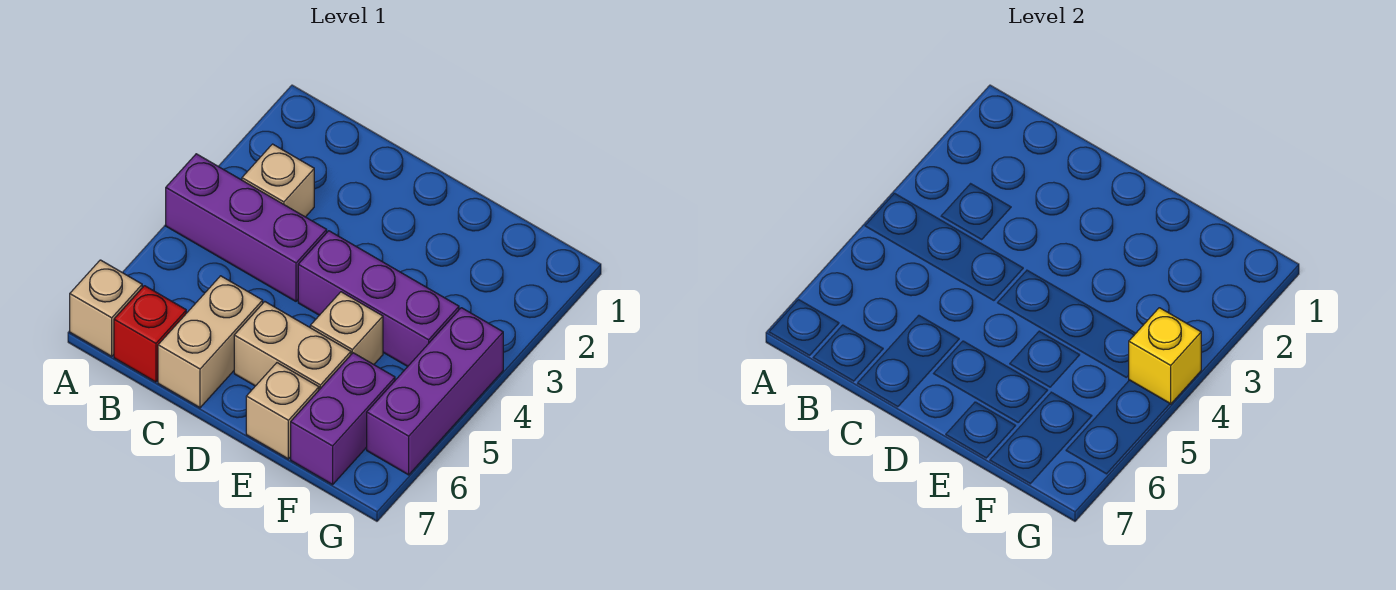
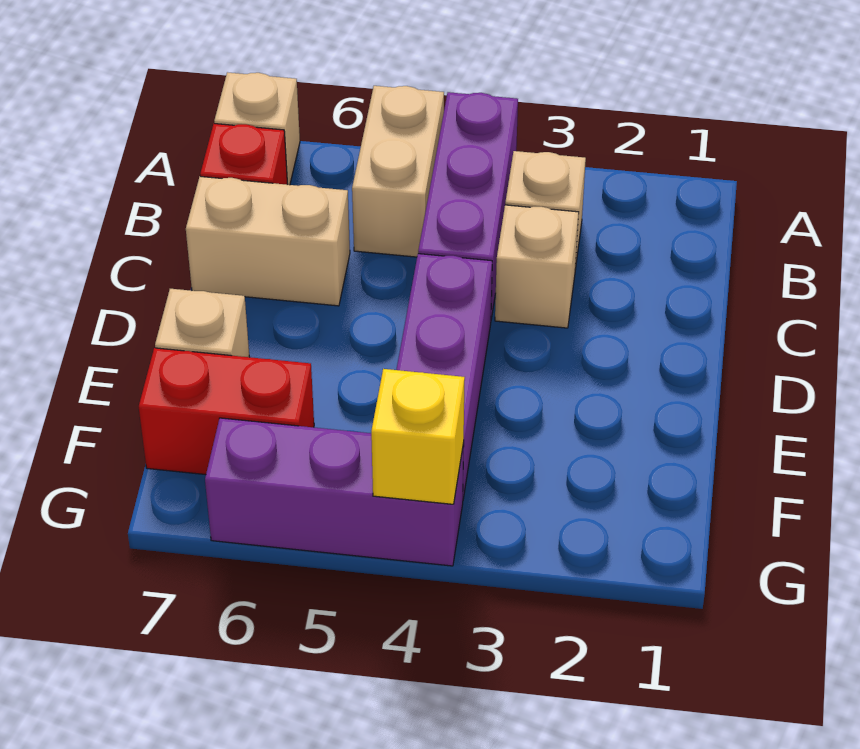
tan 1x2 brick [234,302,351,390] -> tan 1x2 brick moved to [352,86,444,257]
tan 1x1 brick [310,292,383,364] -> tan 1x1 brick moved to [495,205,579,328]
purple 1x2 brick [291,353,395,485] -> red 1x2 brick [139,348,314,475]

